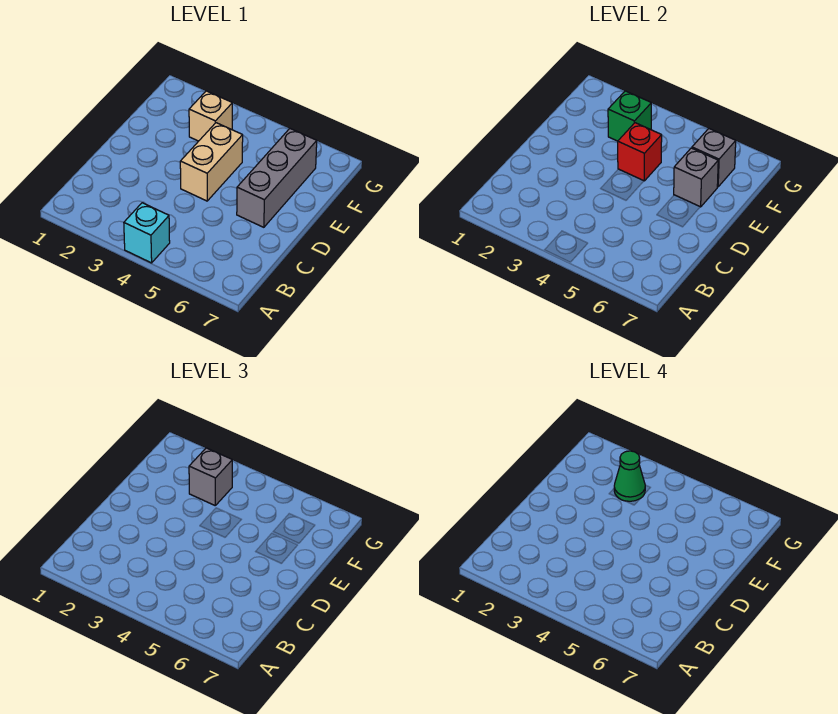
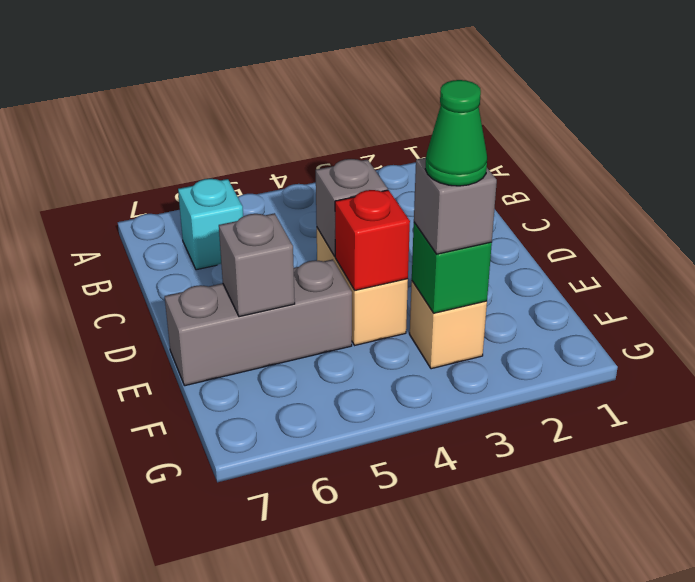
cyan 1x1 brick [124,203,170,263] -> cyan 1x1 brick moved to [178,179,243,270]
grey 1x3 brick [237,129,317,227] -> grey 1x3 brick turned to [165,259,352,386]
grey 1x1 brick [692,129,736,187] -> grey 1x1 brick moved to [316,159,388,256]

